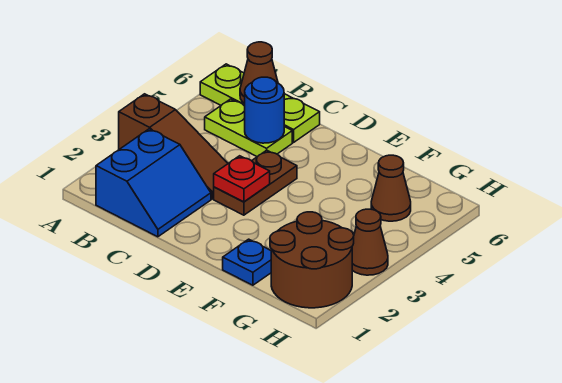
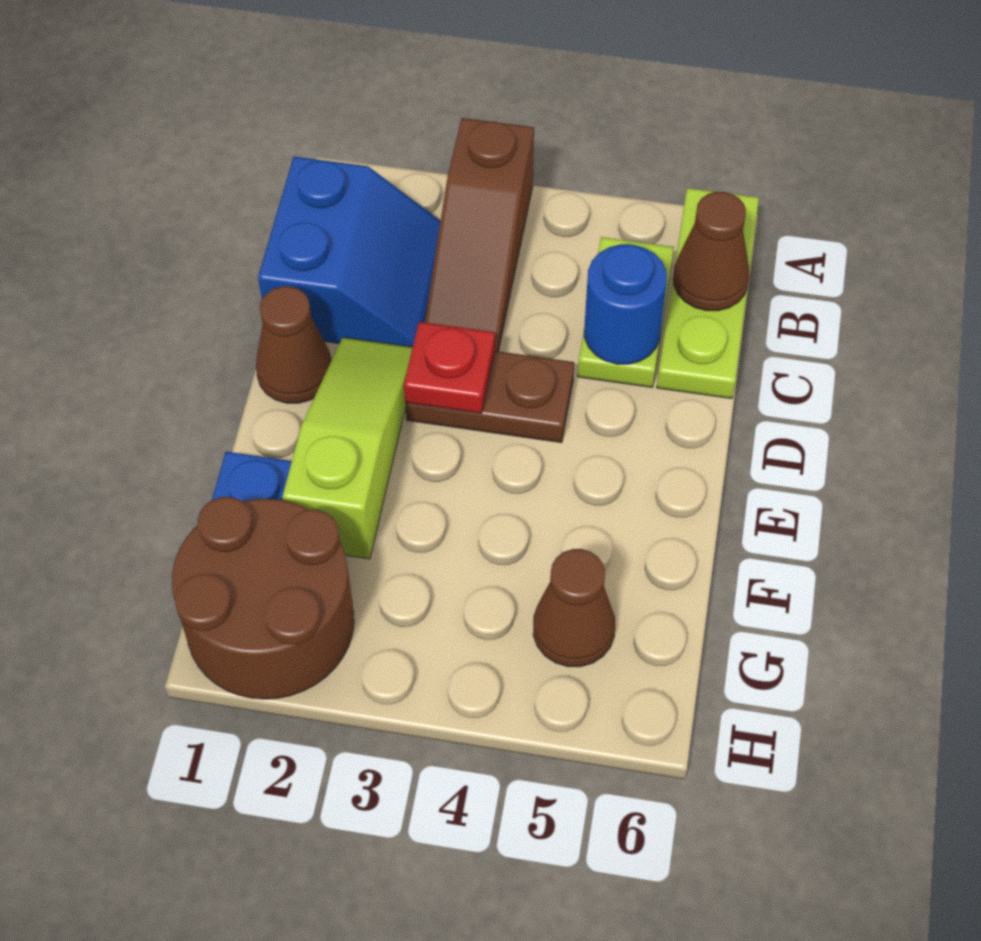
blue 2x2 slope [96,129,211,237] -> blue 2x2 slope turned to [258,157,440,347]
none -> lime 1x3 slope [282,337,413,559]
brown 1x1 cone [352,209,388,275] -> brown 1x1 cone moved to [256,286,332,403]

